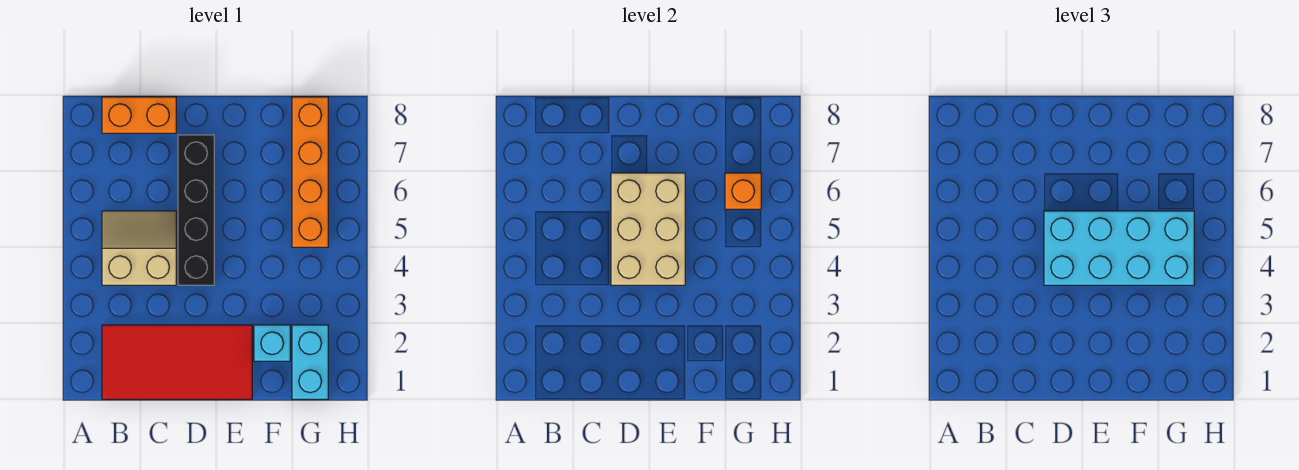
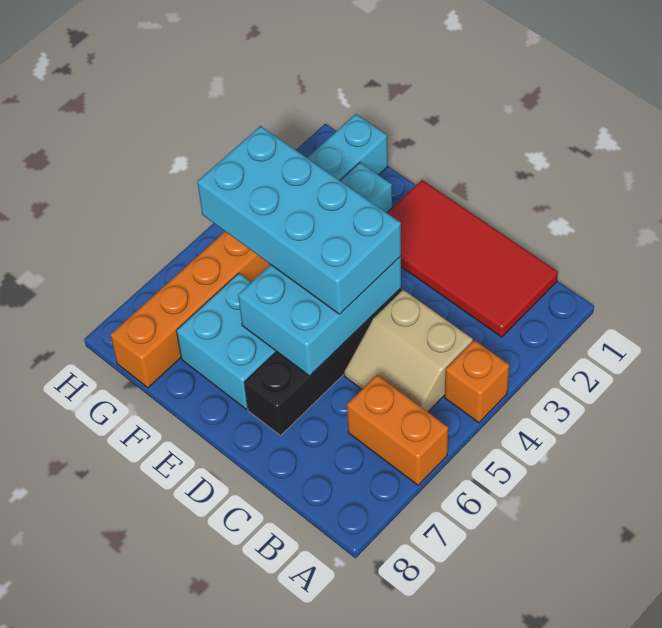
orange 1x2 brick [102,97,176,133] -> orange 1x2 brick moved to [347,375,448,485]
tan 2x3 brick [611,173,685,285] -> cyan 2x3 brick [238,256,401,376]
none -> cyan 2x2 brick [176,273,276,409]
orange 1x1 brick [725,173,761,209] -> orange 1x1 brick moved to [445,340,509,423]

